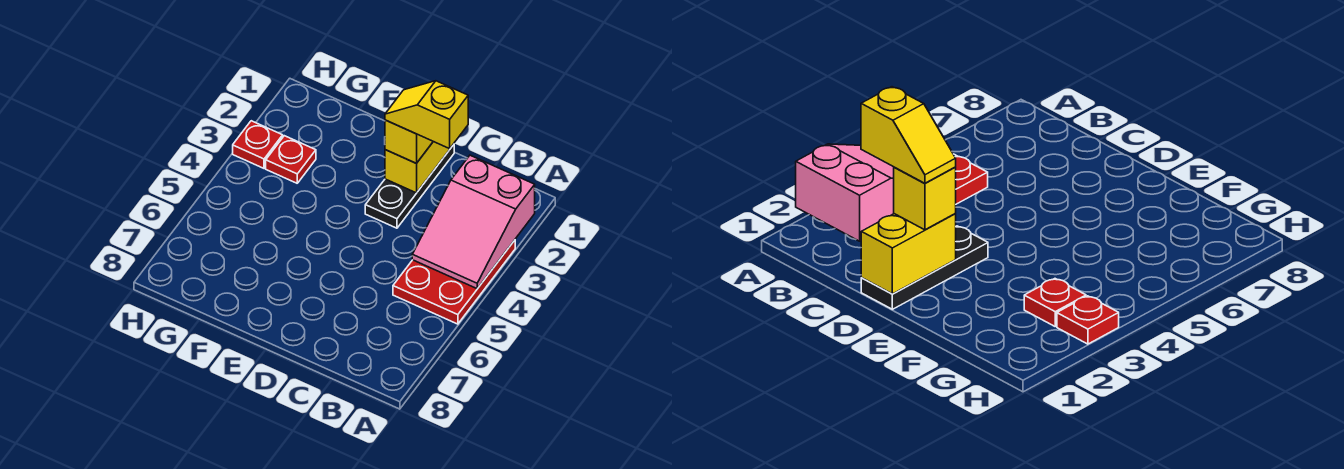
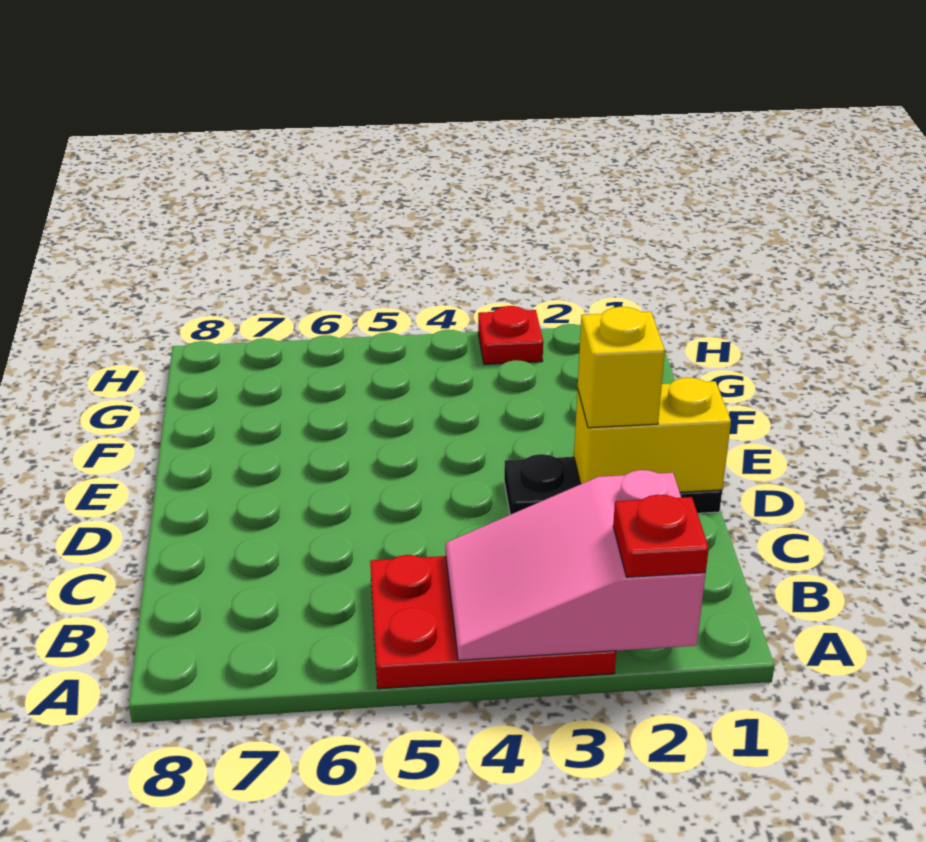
yellow 1x2 slope [385,81,468,149] -> none
red 1x1 plate [266,136,316,183] -> red 1x1 plate moved to [613,495,709,577]

